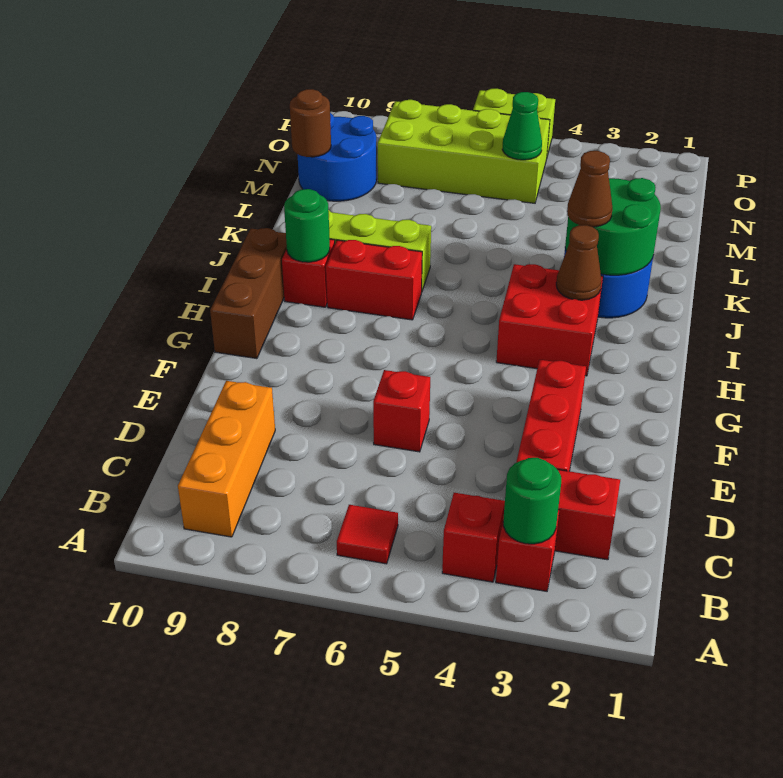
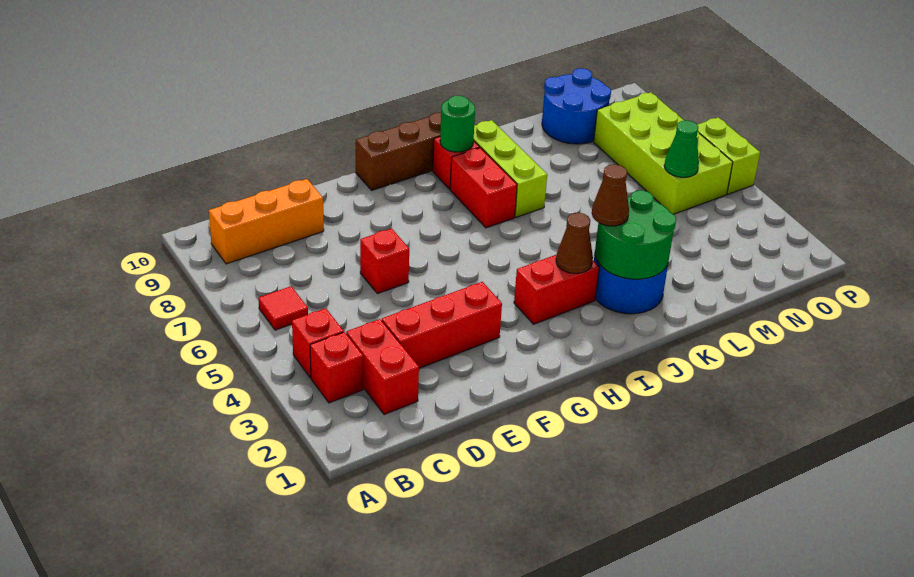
green 1x1 round brick [503,458,561,544] -> none
red 2x2 brick [496,264,603,376] -> red 1x2 brick [514,255,599,324]
brown 1x1 round brick [290,89,331,157] -> none

